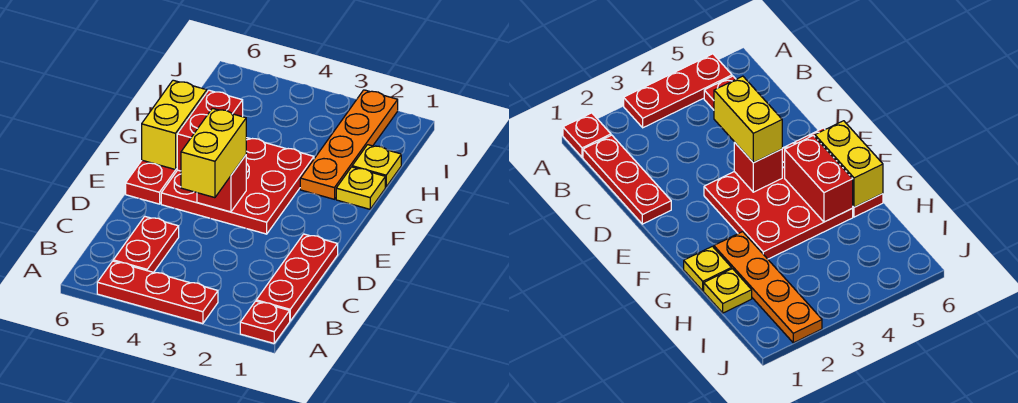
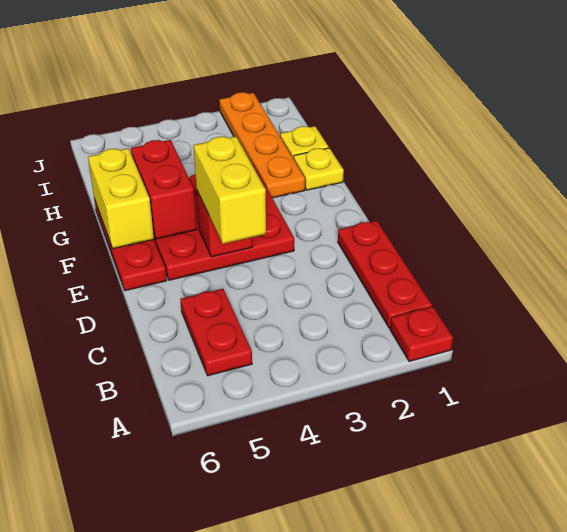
red 1x3 plate [97,261,218,324] -> none

